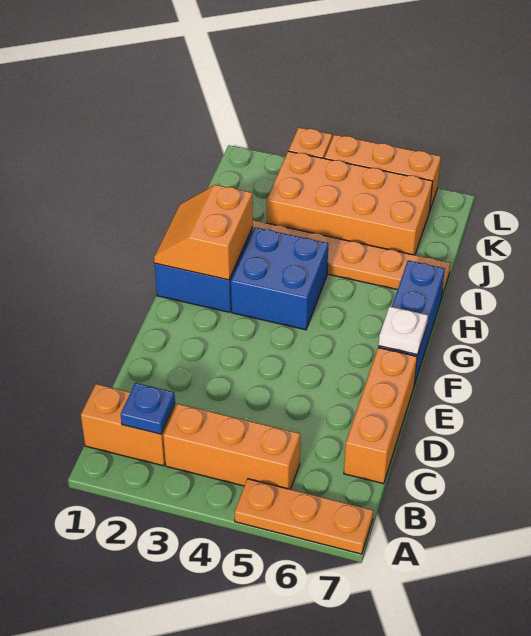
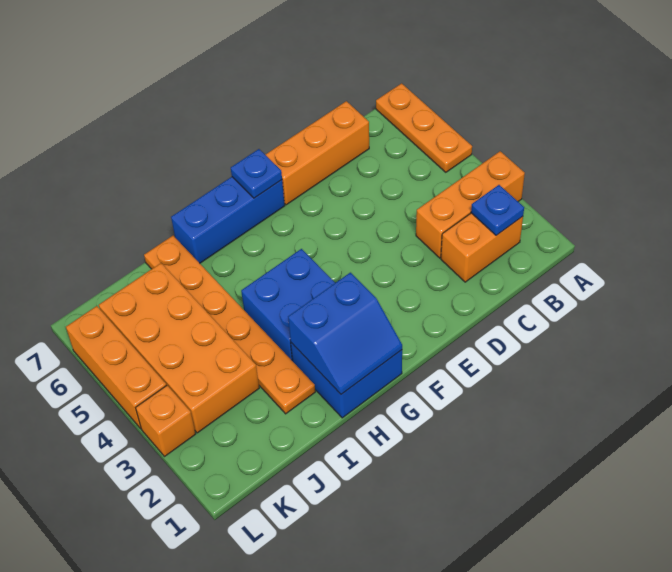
orange 1x2 brick [81,384,175,466] -> orange 1x2 brick turned to [441,213,523,282]
orange 1x3 brick [163,404,300,489] -> orange 1x3 brick turned to [416,151,525,258]
white 1x1 plate [379,306,428,355] -> blue 1x1 plate [231,149,282,198]
orange 2x2 slope [154,185,253,280] -> blue 2x2 slope [288,273,402,394]

